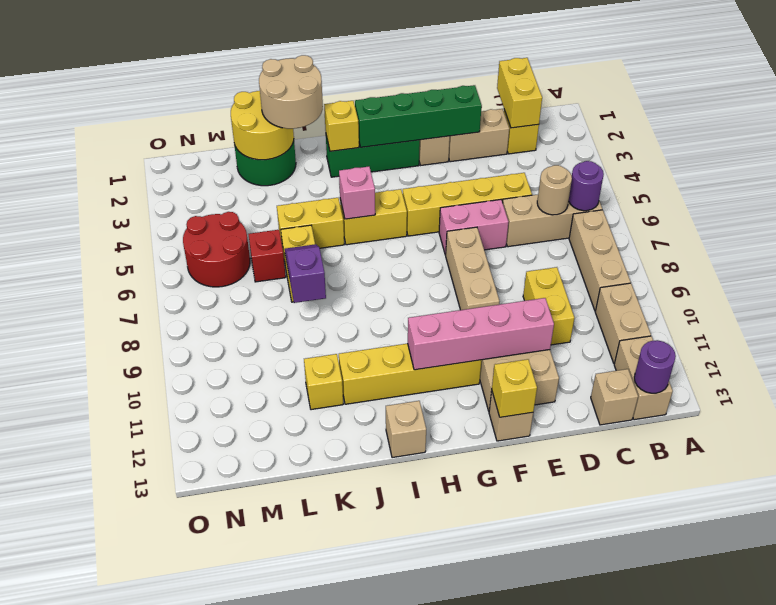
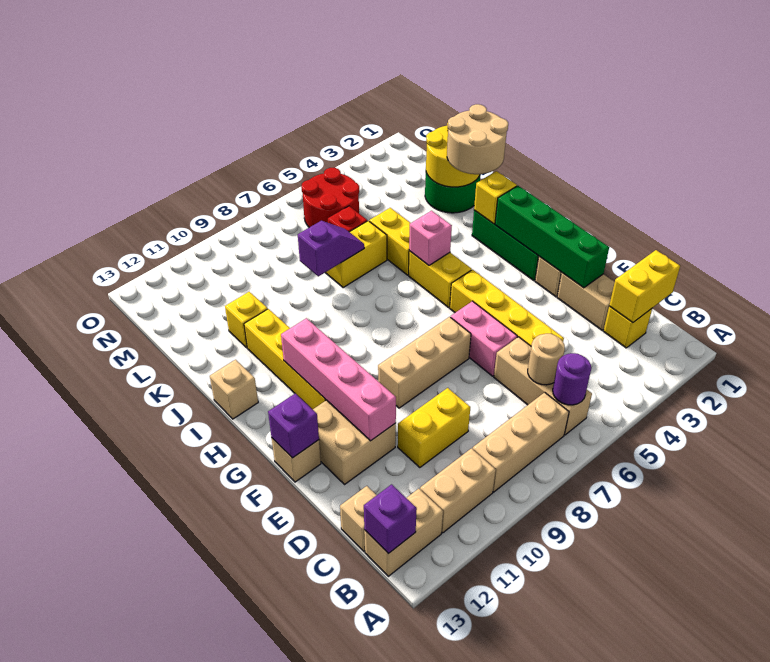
purple 1x1 round brick [634,340,676,393] -> purple 1x1 brick [364,484,417,554]
yellow 1x1 brick [492,359,537,417] -> purple 1x1 brick [268,393,319,458]

